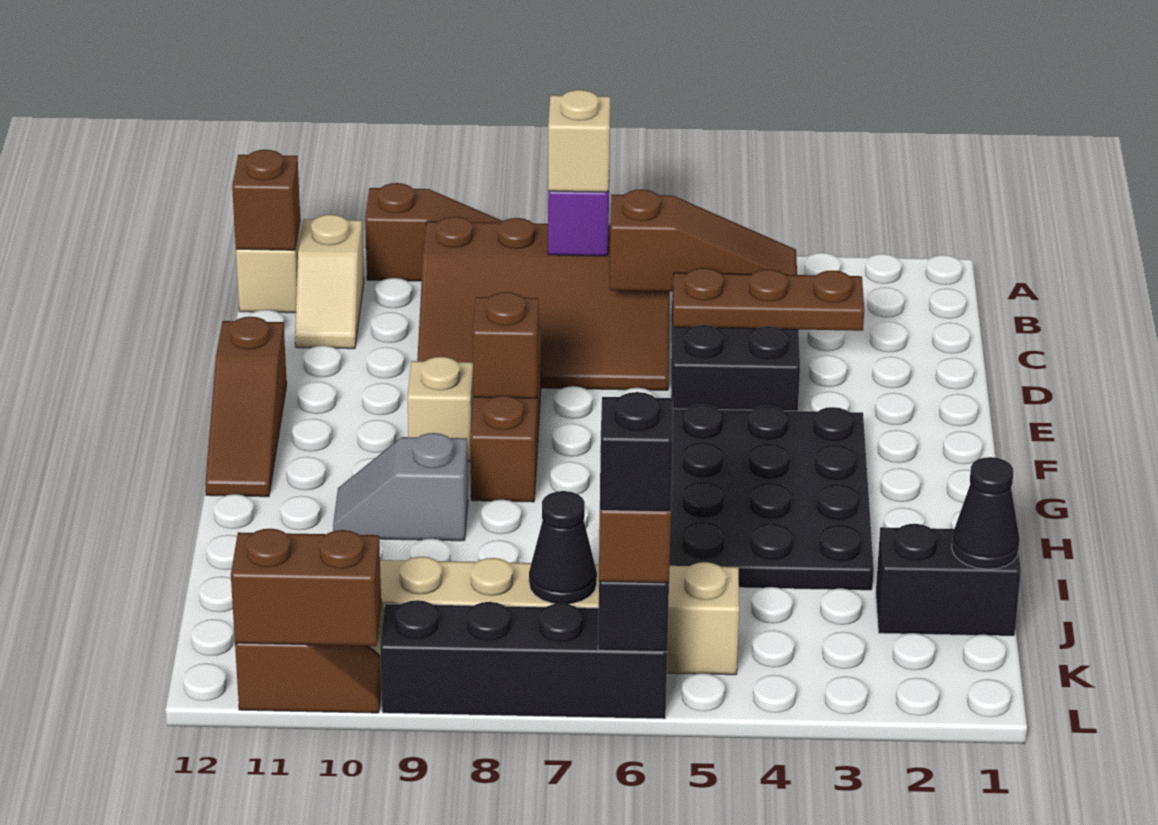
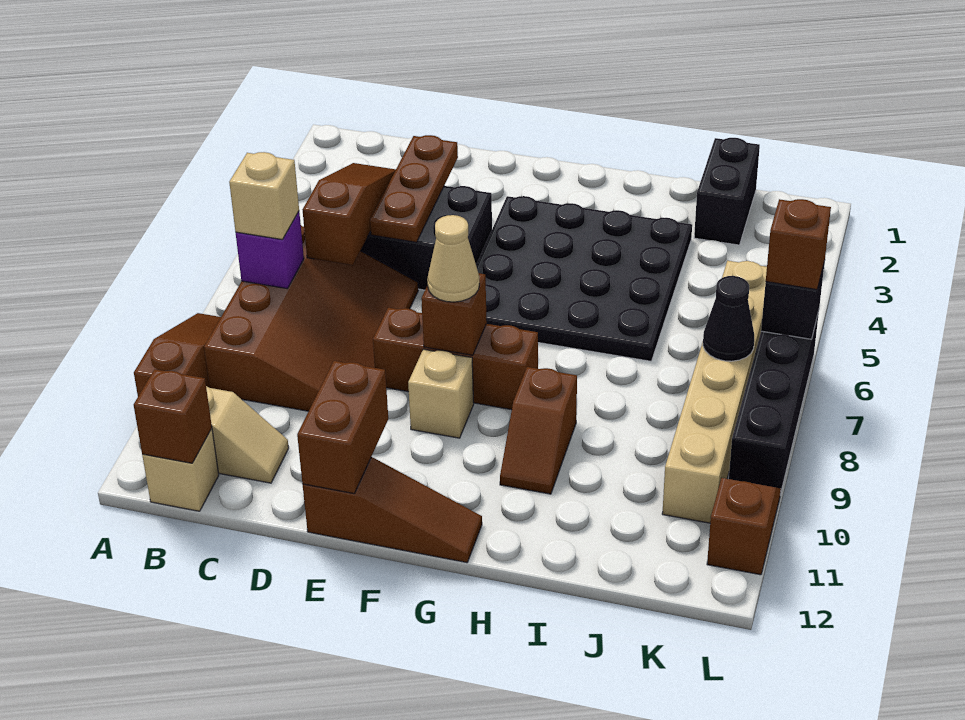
none -> tan 1x1 cone [427,215,479,302]
grey 1x2 slope [333,433,468,541] -> brown 1x2 slope [500,367,577,494]
black 1x1 cone [952,457,1020,569] -> none
black 1x1 brick [600,392,673,512] -> none
brown 1x2 brick [231,529,381,646] -> brown 1x2 brick moved to [297,361,388,493]

